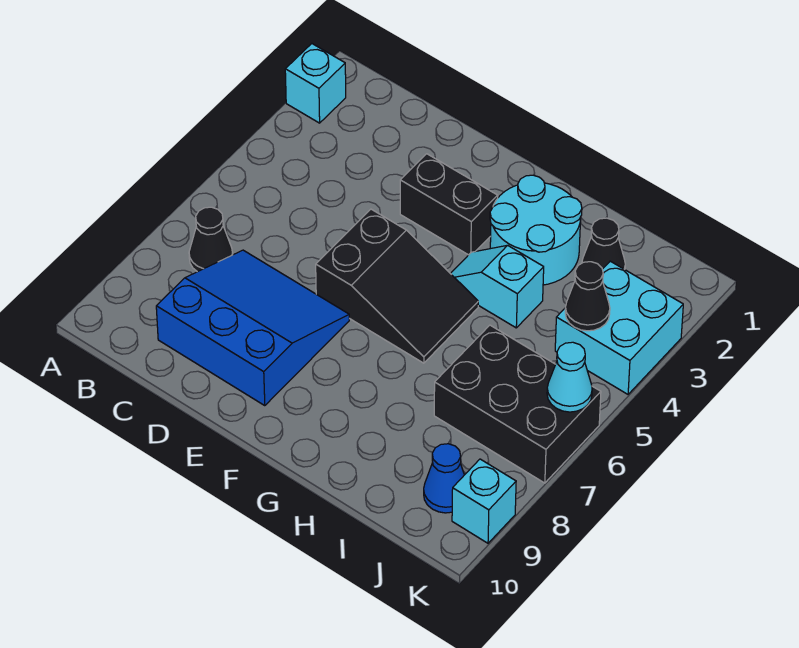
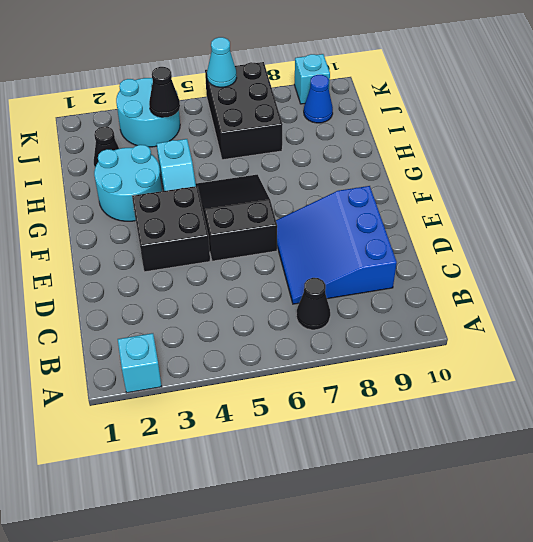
black 1x2 brick [400,154,498,255] -> black 2x2 brick [132,186,210,272]
cyan 2x2 brick [555,261,683,394] -> cyan 2x2 round brick [116,78,180,147]

